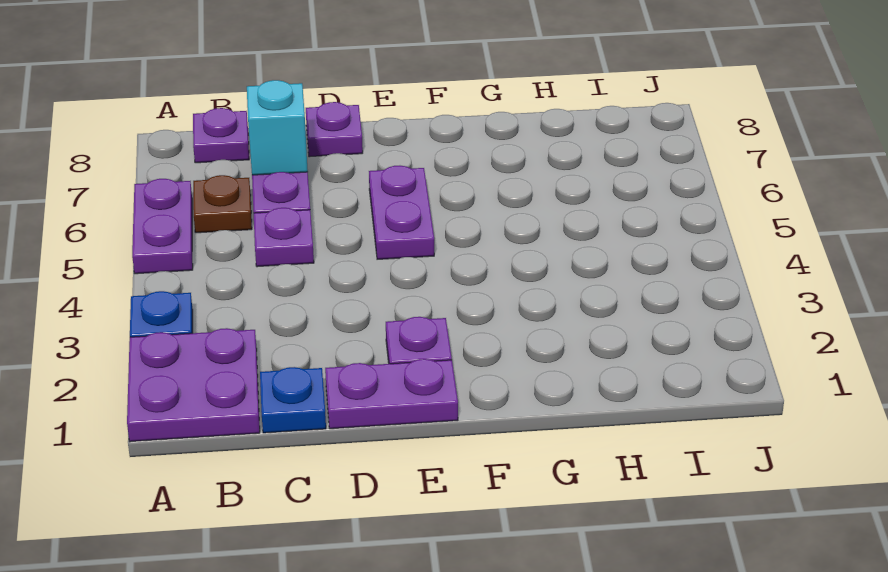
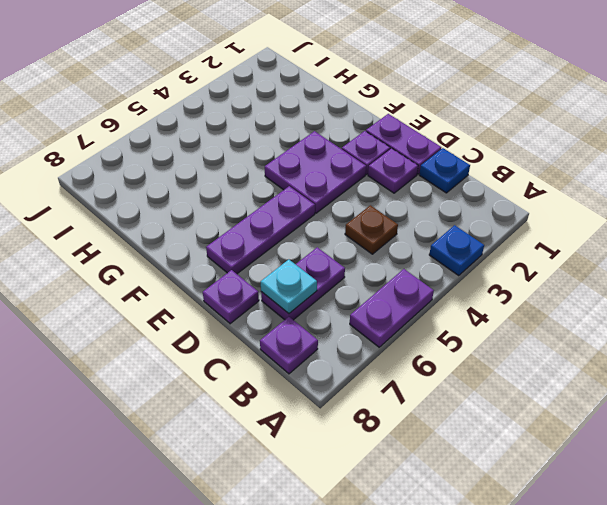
purple 2x2 plate [127,328,260,442] -> purple 2x2 plate moved to [265,131,366,213]
brown 1x1 plate [193,175,252,233] -> brown 1x1 plate moved to [345,205,398,254]
purple 1x1 plate [254,208,314,267] -> purple 1x1 plate moved to [368,148,418,193]
cyan 1x1 brick [247,80,308,175] -> cyan 1x1 plate [261,260,317,313]
purple 1x2 plate [369,166,434,259] -> purple 1x3 plate [206,186,315,274]

